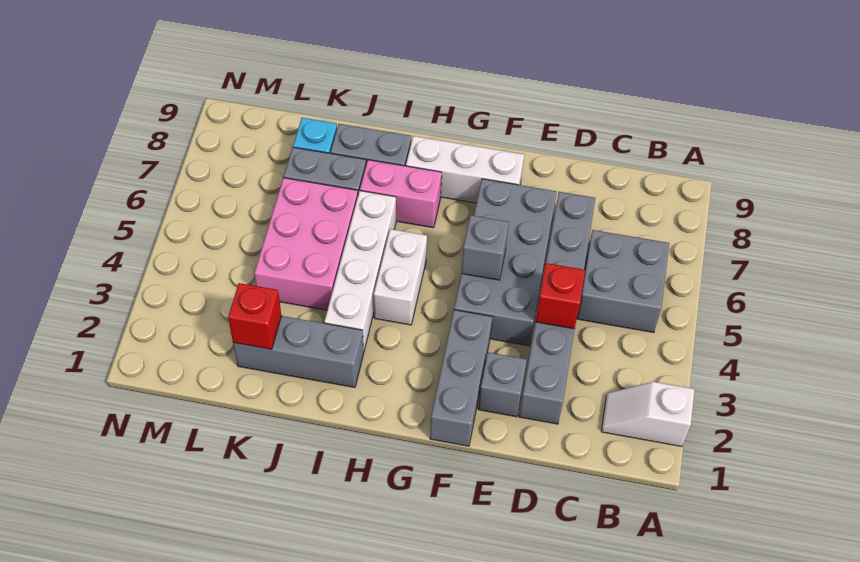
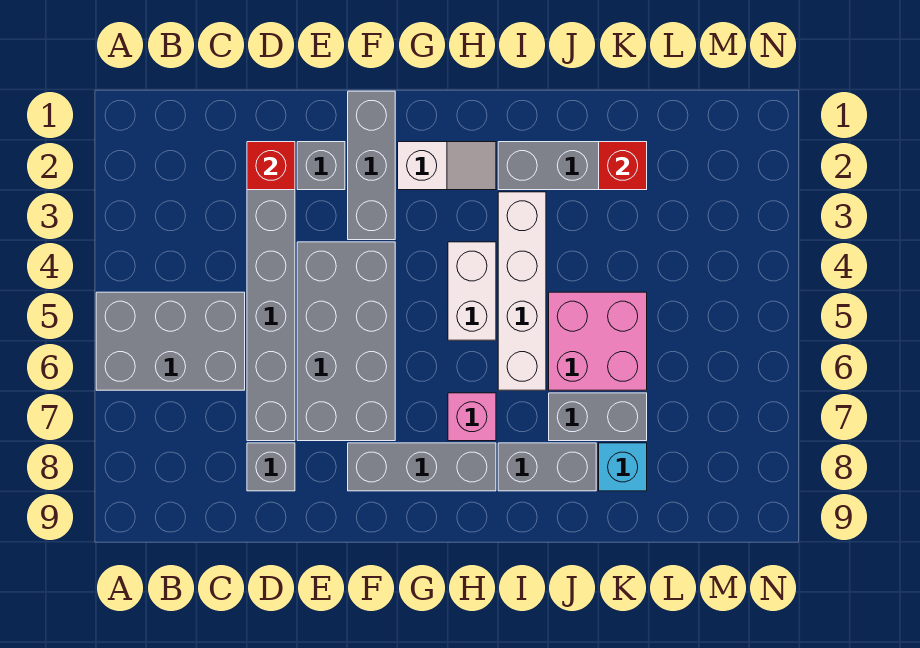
white 1x2 slope [601,382,695,446] -> white 1x2 slope moved to [398,142,496,190]
grey 2x2 brick [577,230,669,333] -> grey 2x3 brick [96,292,245,390]
red 1x1 brick [536,263,585,329] -> red 1x1 brick moved to [247,142,295,190]
grey 1x1 brick [462,215,509,280] -> grey 1x1 brick moved to [247,443,295,491]
white 1x3 brick [406,136,524,203] -> grey 1x3 brick [348,443,496,491]
pink 1x2 brick [360,160,442,228] -> pink 1x1 brick [448,393,496,441]
pink 2x3 brick [254,178,358,310] -> pink 2x2 brick [549,292,647,390]

